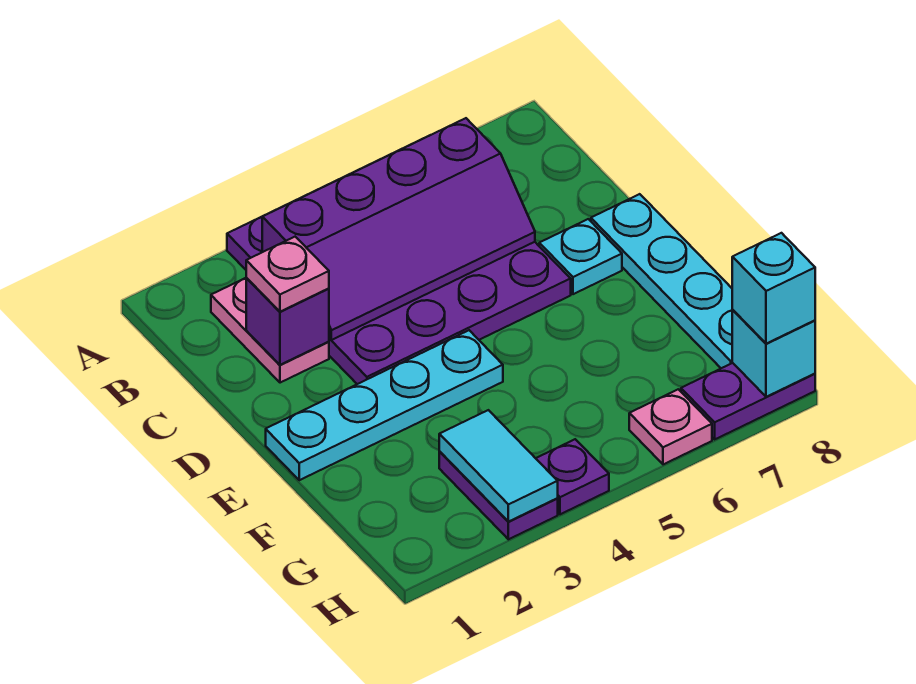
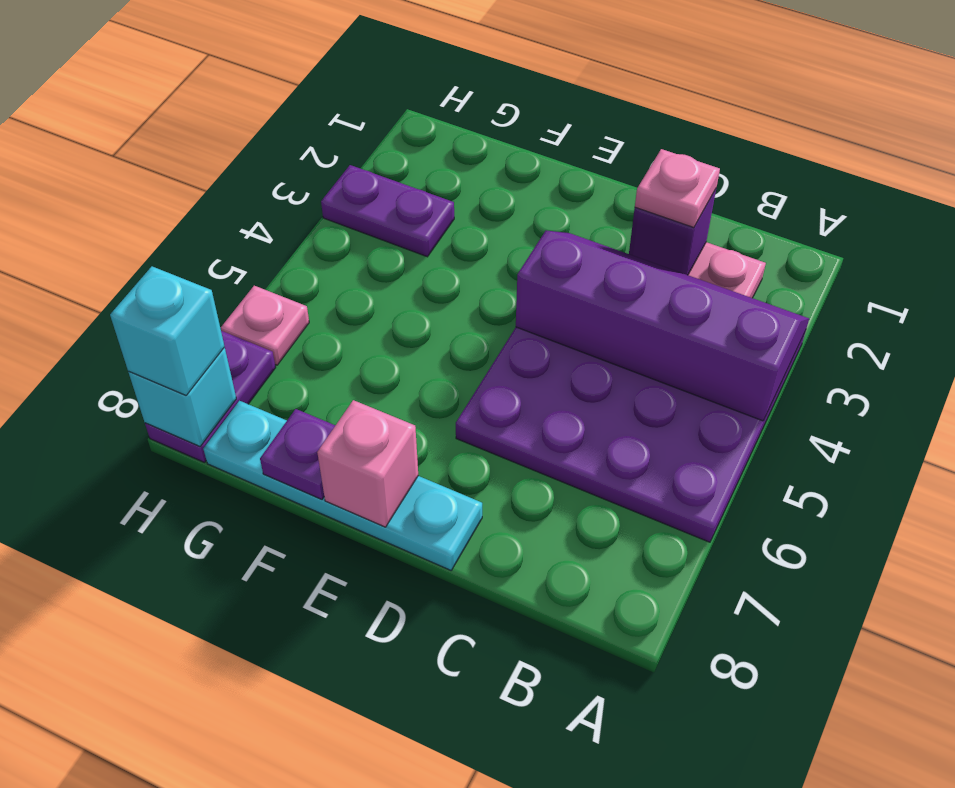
purple 2x4 slope [262,118,535,340] -> purple 2x4 slope turned to [516,231,809,421]
cyan 1x1 plate [539,219,622,294] -> none
cyan 1x4 plate [266,330,503,480] -> none
none -> pink 1x1 brick [317,400,418,527]
cyan 1x2 tile [439,410,558,522] -> none
purple 1x1 plate [536,439,609,514] -> purple 1x1 plate moved to [260,409,335,499]

